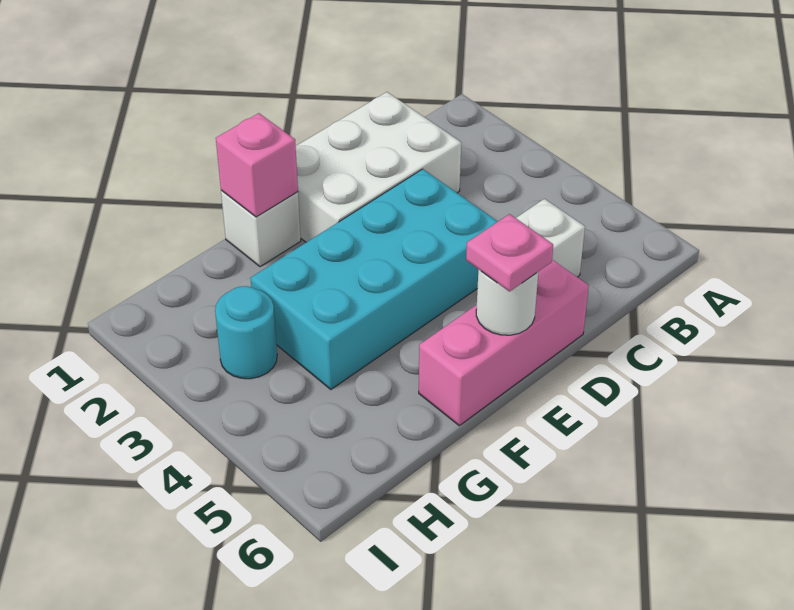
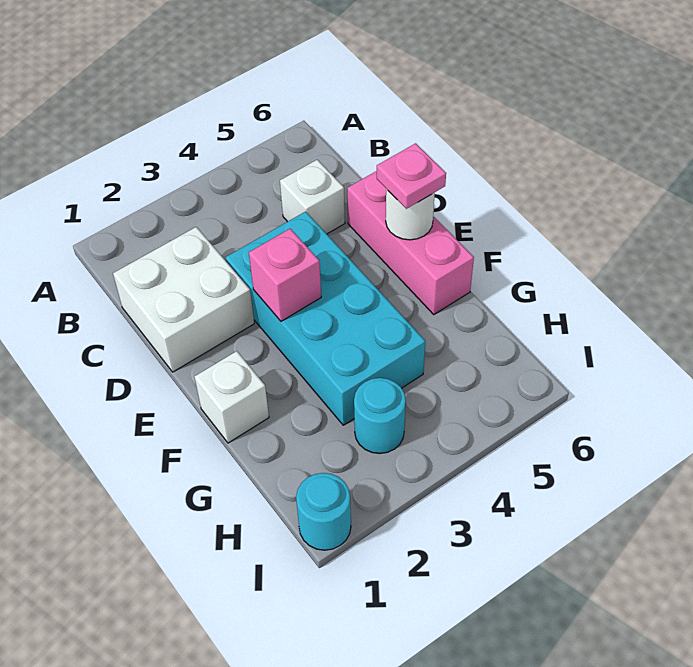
white 2x3 brick [296,92,461,242] -> white 2x2 brick [113,227,254,372]
pink 1x1 brick [216,113,298,217] -> pink 1x1 brick moved to [249,229,321,321]
none -> cyan 1x1 round brick [296,473,351,550]

